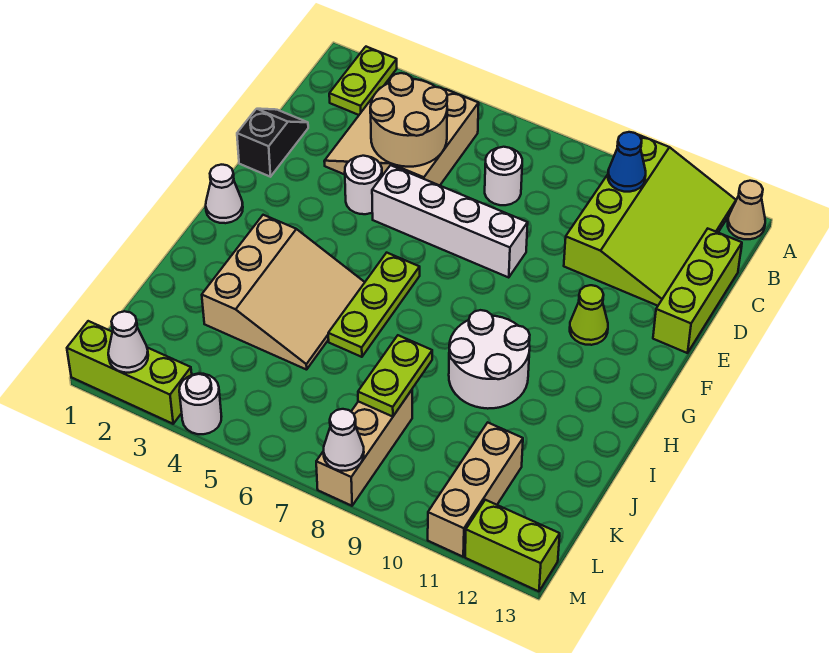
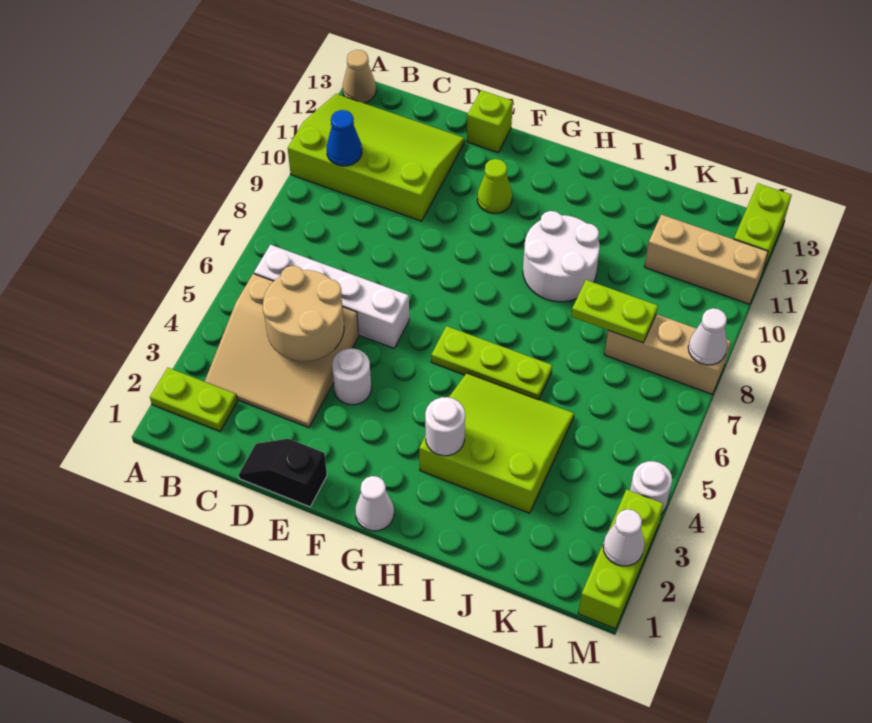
white 1x1 round brick [485,147,522,205] -> white 1x1 round brick moved to [425,397,465,456]
lime 1x3 brick [653,229,742,353] -> lime 1x1 brick [467,90,513,153]
white 1x4 brick [372,165,528,277] -> white 1x4 brick turned to [254,245,409,348]
tan 3x3 slope [202,215,365,370] -> lime 3x3 slope [419,373,574,513]

